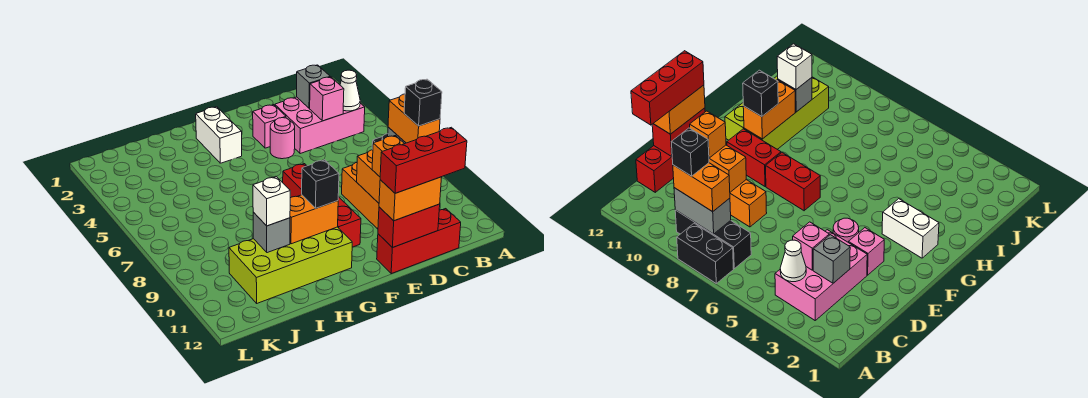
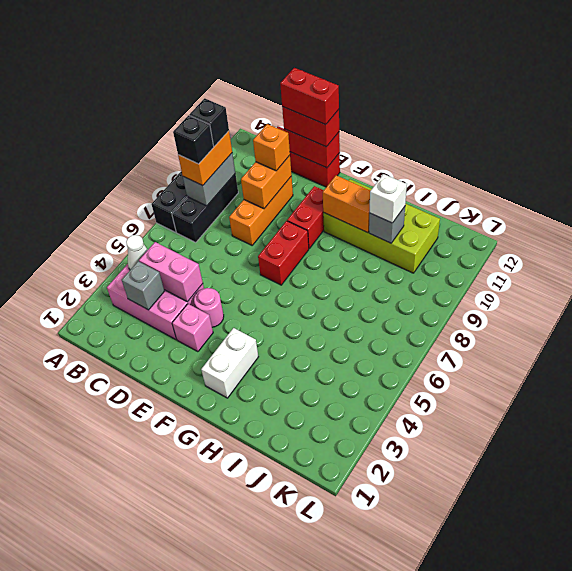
pink 1x1 brick [310,77,344,121] -> pink 1x2 brick [139,242,203,302]
red 1x3 brick [380,127,467,193] -> red 1x2 brick [280,68,339,125]
orange 1x2 brick [379,177,442,221] -> red 1x2 brick [282,107,339,147]
black 1x1 brick [302,160,339,208] -> black 1x1 brick moved to [173,115,214,164]

